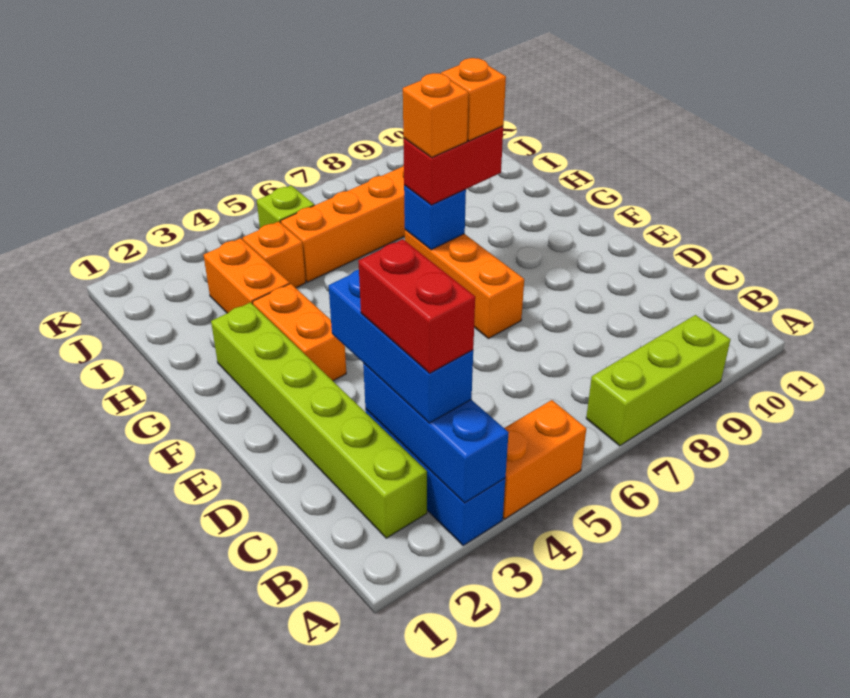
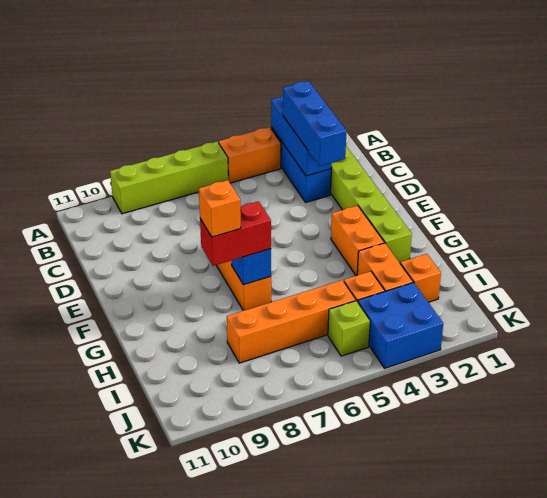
lime 1x3 brick [586,315,731,446] -> lime 1x4 brick [110,142,228,214]
red 1x2 brick [358,239,475,373] -> none
orange 1x1 brick [403,73,469,157] -> orange 1x1 brick moved to [400,254,441,302]
none -> blue 2x2 brick [358,283,443,368]

